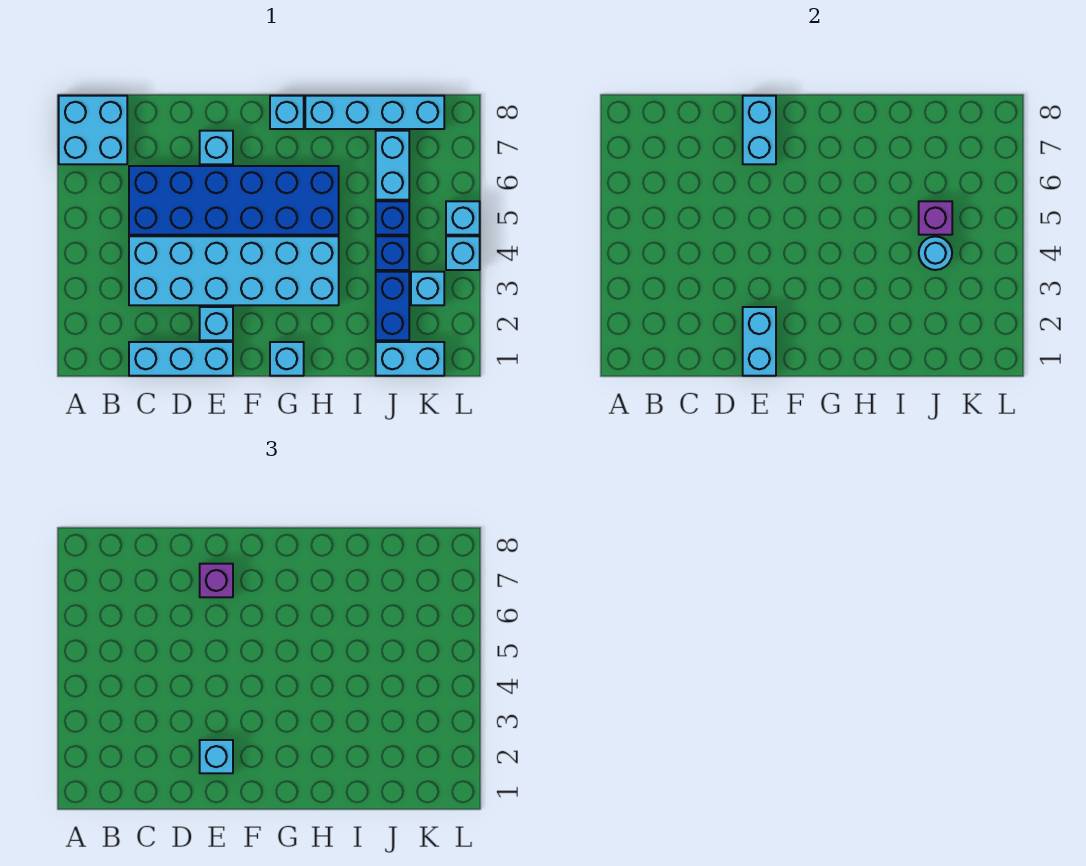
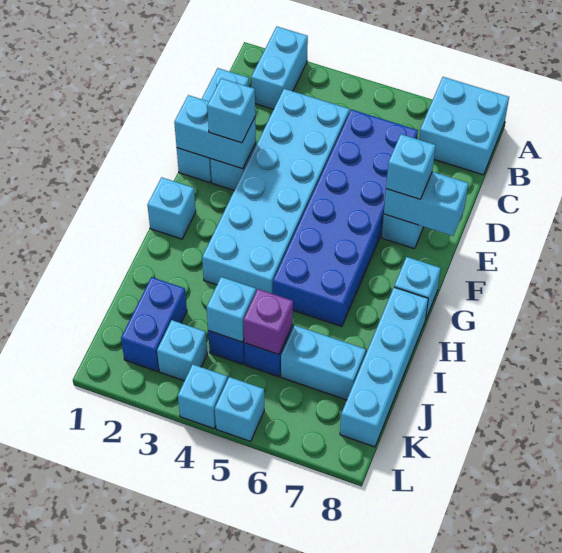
purple 1x1 brick [200,564,233,597] -> cyan 1x1 brick [386,134,436,199]
cyan 1x2 brick [376,342,444,376] -> cyan 1x2 brick moved to [251,27,308,109]
blue 1x2 brick [376,272,409,340] -> blue 1x2 brick turned to [121,277,187,372]
cyan 1x1 round brick [919,236,952,270] -> cyan 1x1 brick [207,277,256,342]

